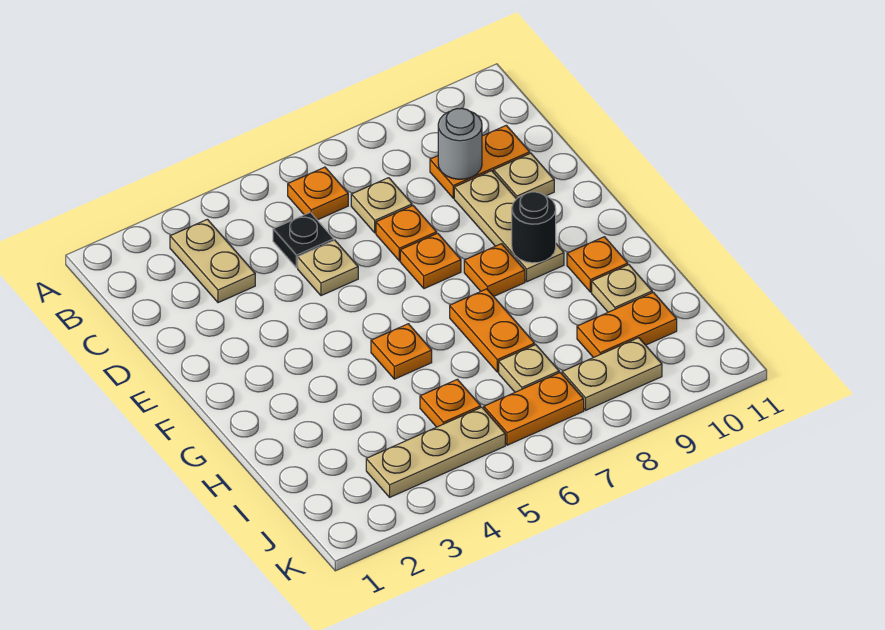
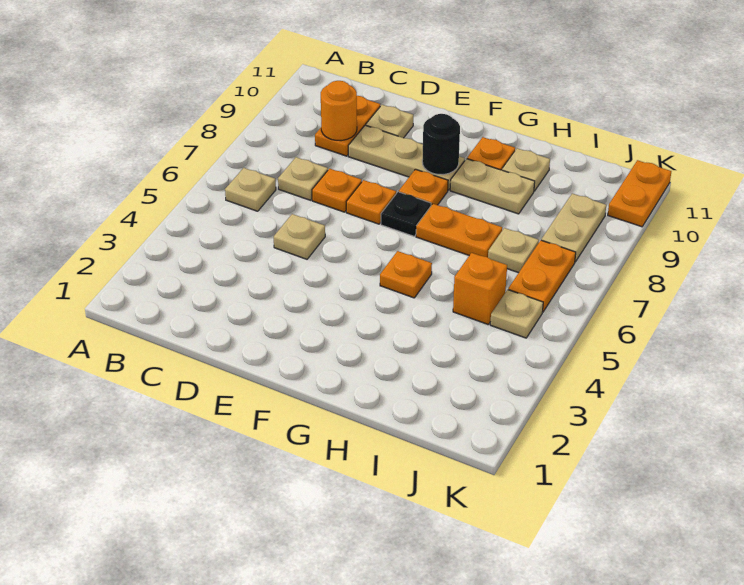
tan 1x2 plate [170,219,255,303] -> tan 1x2 plate moved to [450,159,535,214]
orange 1x1 plate [288,167,348,220] -> tan 1x1 plate [225,168,276,211]
black 1x1 plate [273,212,334,268] -> black 1x1 plate moved to [381,192,431,236]
grey 1x1 round brick [438,108,482,179] -> orange 1x1 round brick [321,81,357,141]
orange 1x1 plate [420,379,481,427] -> orange 1x1 brick [453,253,507,325]
orange 1x2 plate [577,292,677,358] -> orange 1x2 plate moved to [608,160,671,227]
tan 1x3 plate [366,407,505,497] -> tan 1x1 plate [490,290,543,338]

